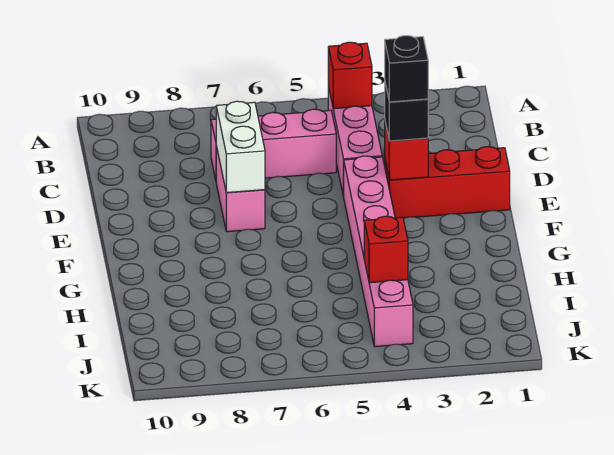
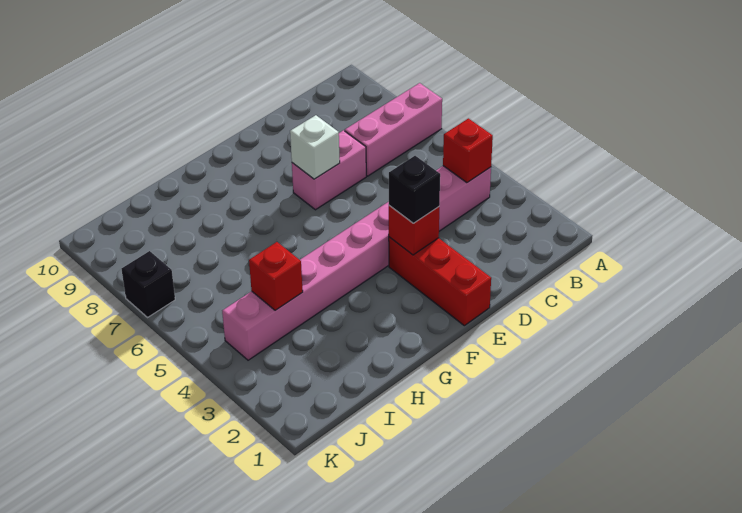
pink 1x3 brick [211,109,336,180] -> pink 1x3 brick turned to [345,83,442,176]
white 1x2 brick [216,101,265,193] -> white 1x1 brick [290,115,340,179]
black 1x1 brick [385,36,428,102] -> black 1x1 brick moved to [121,251,175,317]

